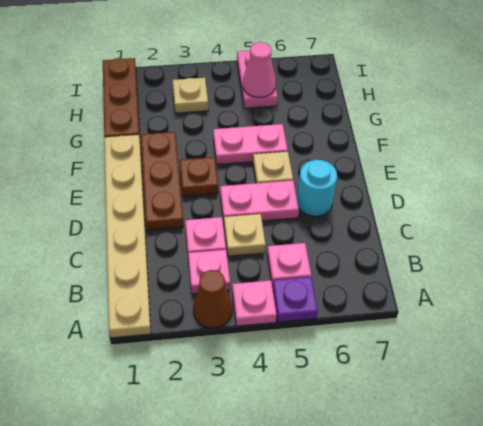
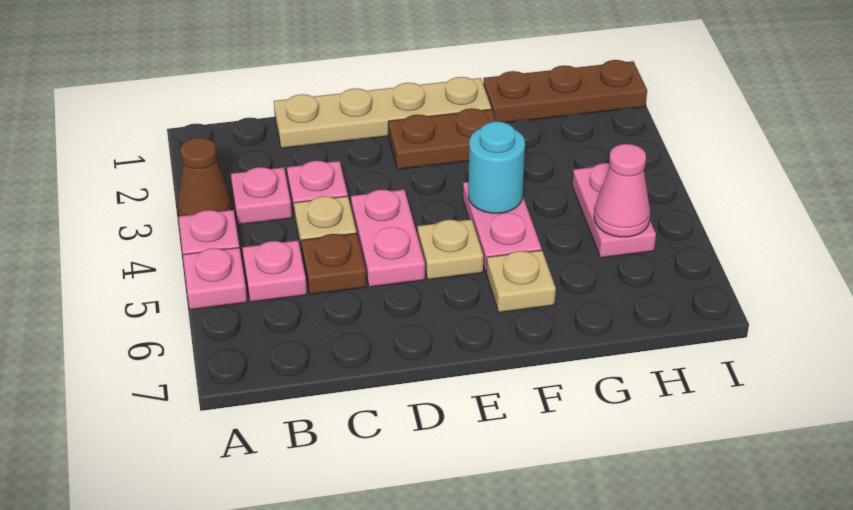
tan 1x6 plate [104,135,151,338] -> tan 1x4 plate [274,77,491,148]
purple 1x1 plate [272,277,318,322] -> pink 1x1 plate [183,248,247,310]
brown 1x3 plate [141,132,184,230] -> brown 1x2 plate [388,108,496,169]
cyan 1x1 round brick [297,160,337,216] -> cyan 1x1 round brick moved to [468,121,525,213]
brown 1x1 plate [180,157,218,196] -> brown 1x1 plate moved to [301,233,366,294]
tan 1x1 plate [173,78,208,113] -> tan 1x1 plate moved to [486,250,556,312]
pink 1x2 plate [237,50,278,108] -> pink 1x2 plate turned to [572,163,656,258]

